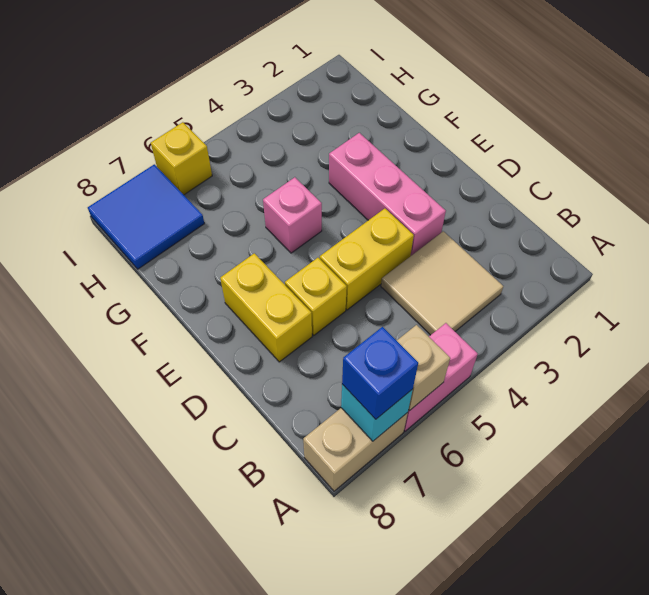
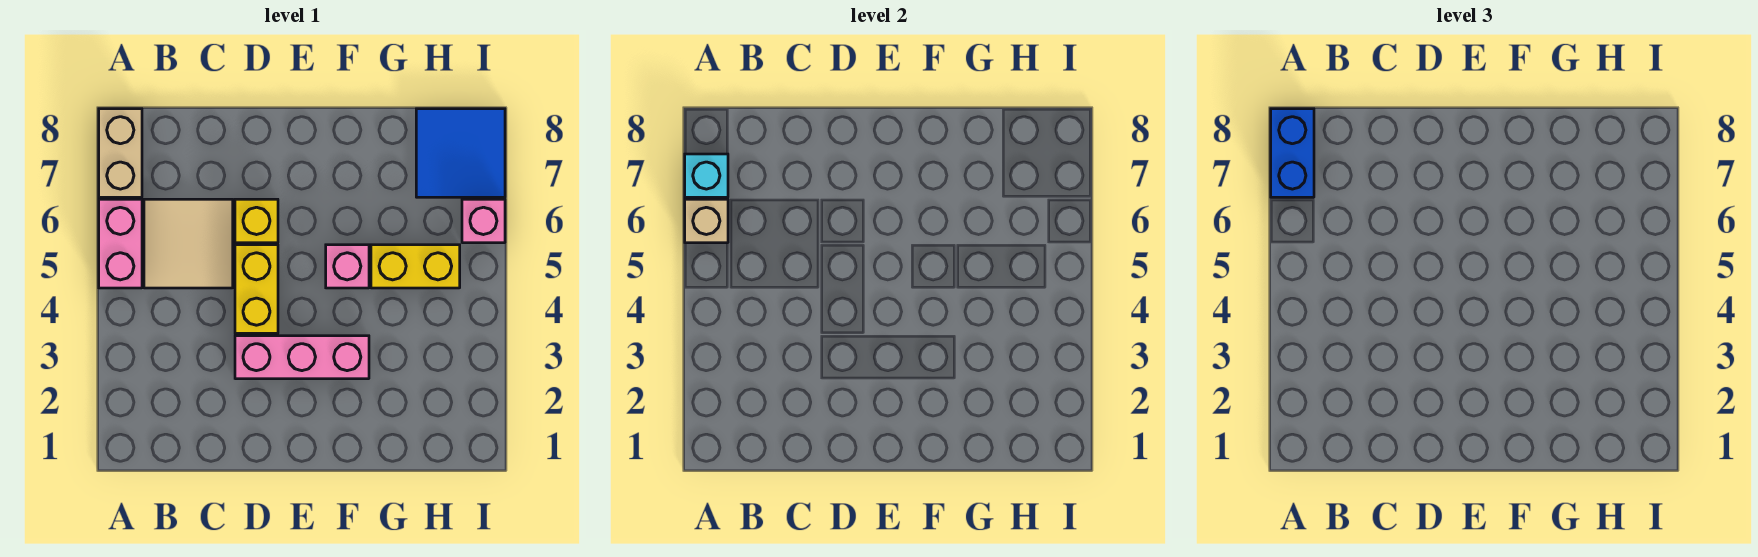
blue 1x1 brick [342,327,418,419] -> blue 1x2 brick [1271,109,1314,197]
tan 2x2 tile [381,231,503,335] -> tan 2x2 tile moved to [144,199,233,288]
yellow 1x2 brick [220,253,312,362] -> yellow 1x2 brick moved to [371,245,460,288]
yellow 1x1 brick [151,122,212,195] -> pink 1x1 brick [462,199,505,243]

